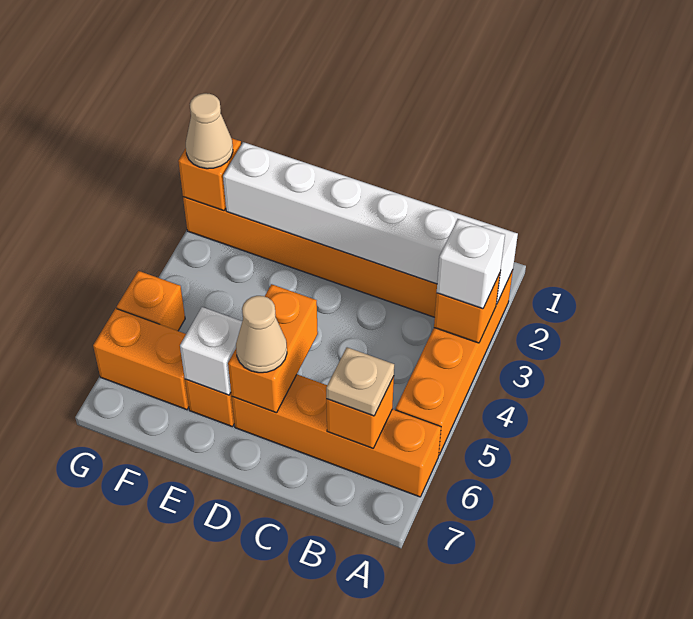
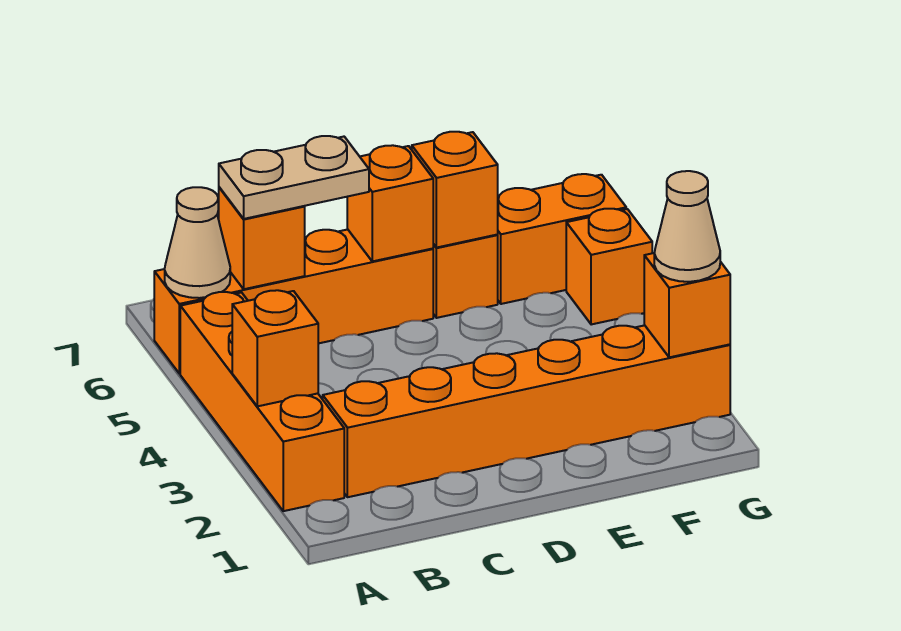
white 1x6 brick [223,142,518,304] -> none
white 1x1 brick [437,219,505,309] -> none
tan 1x1 plate [326,347,394,416] -> tan 1x2 plate [219,136,369,219]
orange 1x2 brick [228,284,318,413] -> orange 1x1 brick [347,145,433,261]
tan 1x1 cone [236,296,287,373] -> tan 1x1 cone moved to [165,187,230,298]
white 1x1 brick [180,307,242,395] -> orange 1x1 brick [412,132,498,248]

